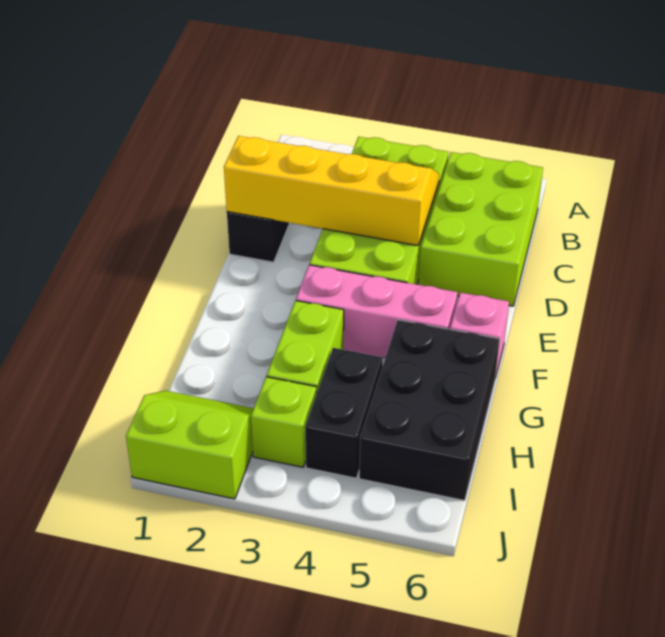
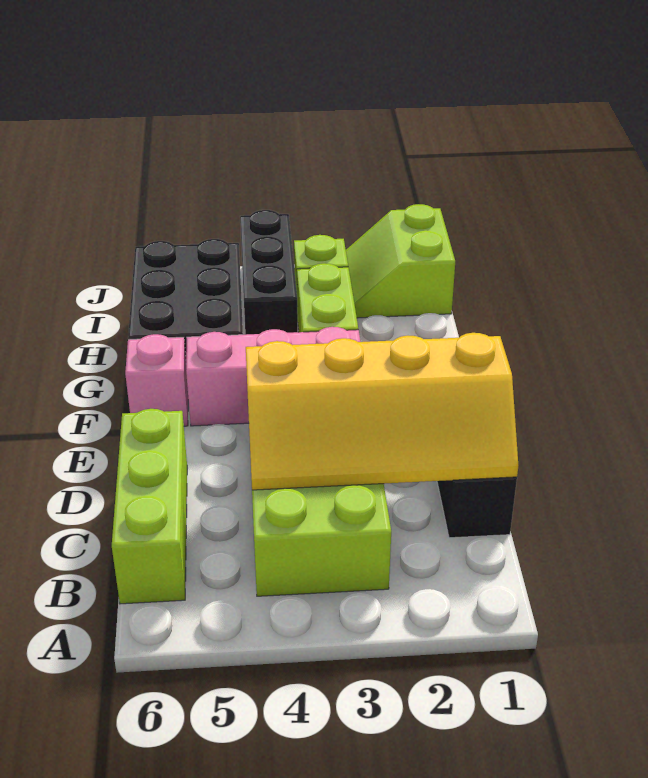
lime 2x3 brick [419,152,543,306] -> lime 1x3 brick [112,409,187,604]
black 1x2 brick [305,348,383,478] -> black 1x3 brick [240,210,298,335]
lime 2x2 slope [126,391,254,499] -> lime 2x2 slope turned to [346,204,455,318]

